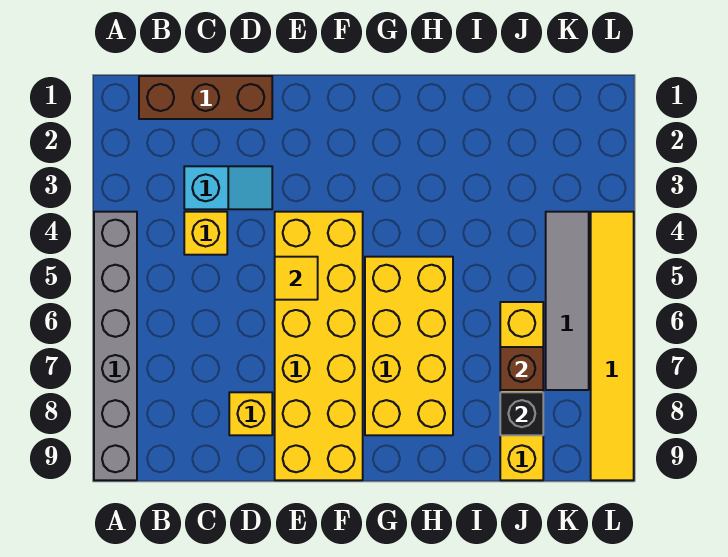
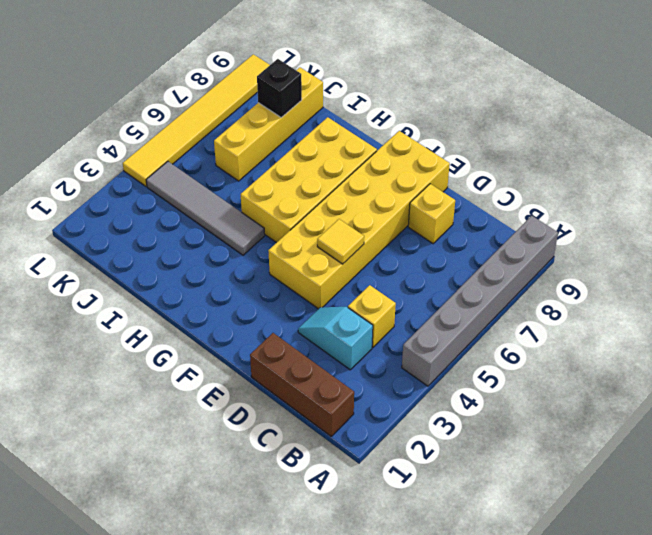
brown 1x1 brick [500,347,543,390] -> none
grey 1x4 tile [546,212,589,390] -> grey 1x4 tile turned to [146,161,265,255]

